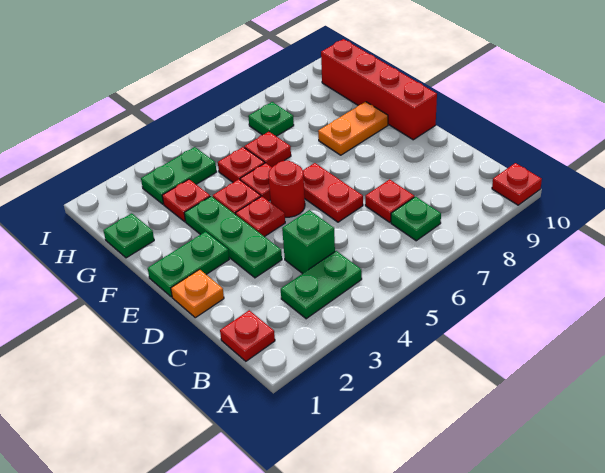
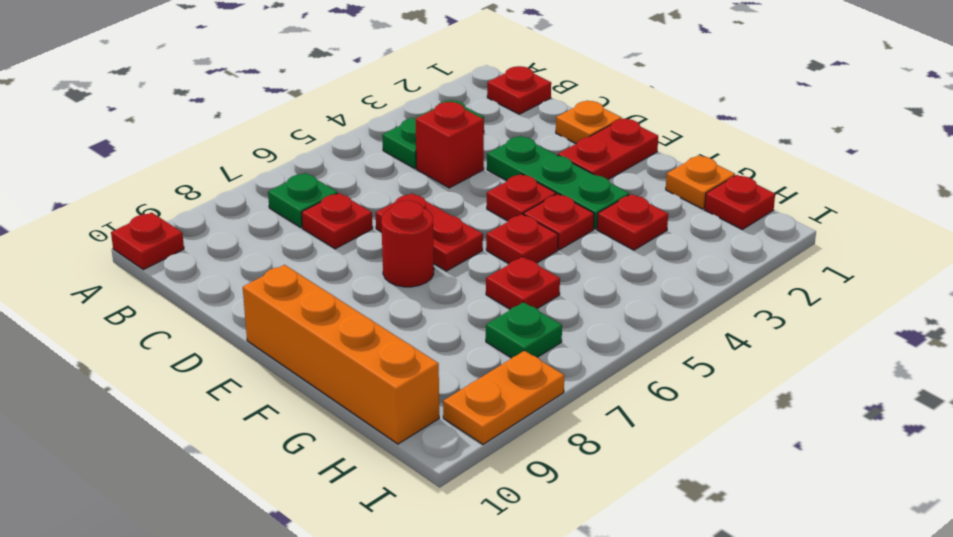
green 1x1 brick [282,210,335,274] -> red 1x1 brick [415,102,484,188]
green 1x2 plate [148,232,229,297] -> red 1x2 plate [558,118,658,180]
red 1x1 round brick [268,161,305,217] -> red 1x1 round brick moved to [381,201,434,287]
red 1x4 brick [321,39,437,140] -> orange 1x4 brick [243,265,439,444]
orange 1x2 plate [318,102,388,155] -> orange 1x2 plate moved to [443,351,564,444]
green 1x1 plate [104,213,154,258] -> orange 1x1 plate [666,155,735,209]
red 1x1 plate [218,147,264,182] -> red 1x1 plate moved to [704,175,775,230]
green 1x2 plate [141,147,217,204] -> none

